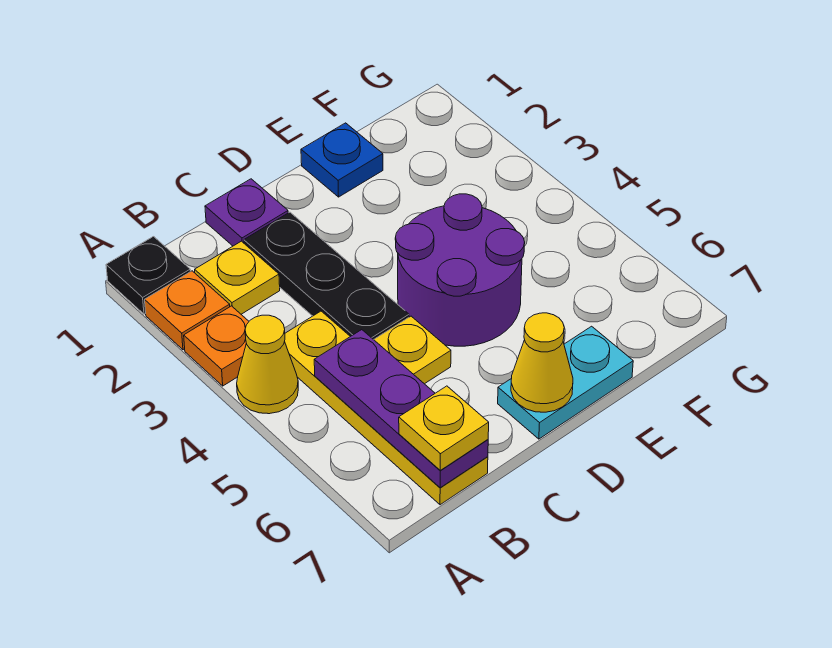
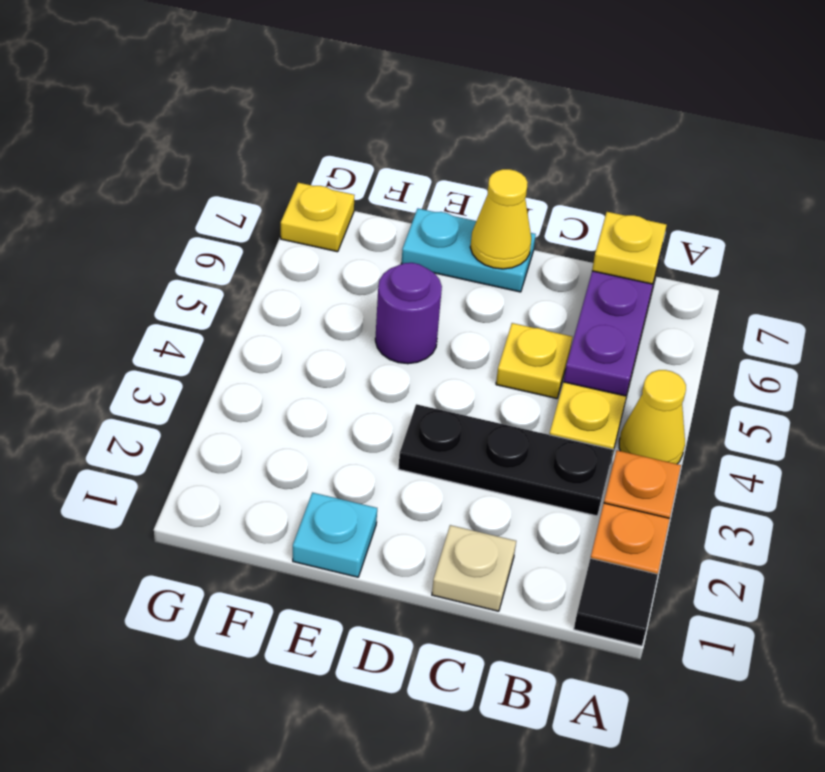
black 1x1 plate [106,237,190,314] -> black 1x1 tile [574,558,658,646]
yellow 1x1 plate [195,241,280,314] -> yellow 1x1 plate moved to [281,183,354,252]
purple 1x1 plate [205,179,288,246] -> tan 1x1 plate [432,525,516,611]
black 1x3 plate [244,212,409,340] -> black 1x3 plate turned to [398,404,613,516]
purple 2x2 round brick [395,194,525,346] -> purple 1x1 round brick [375,263,442,364]
blue 1x1 plate [301,123,383,197] -> cyan 1x1 plate [293,493,377,577]

